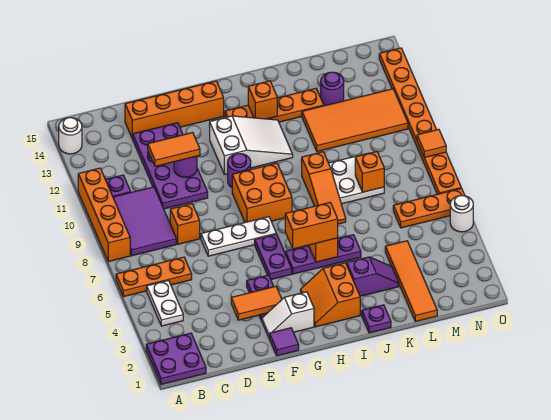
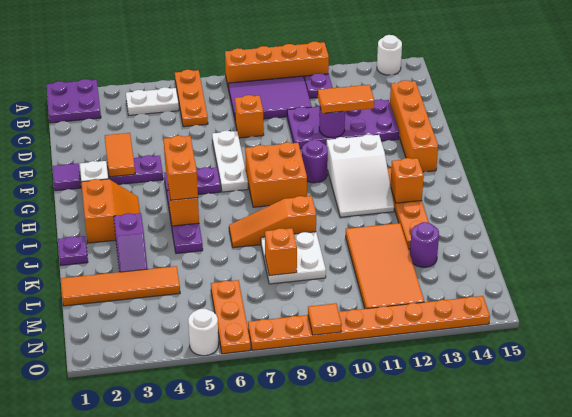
orange 1x2 tile [148,133,200,166] -> orange 1x2 tile turned to [318,85,374,113]
orange 2x2 slope [301,263,360,327] -> orange 2x2 slope turned to [81,179,140,243]

